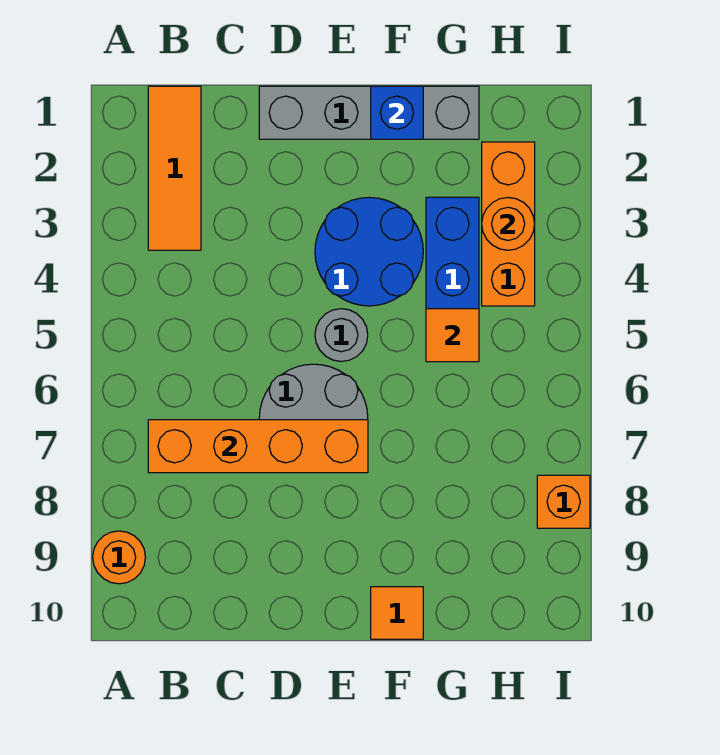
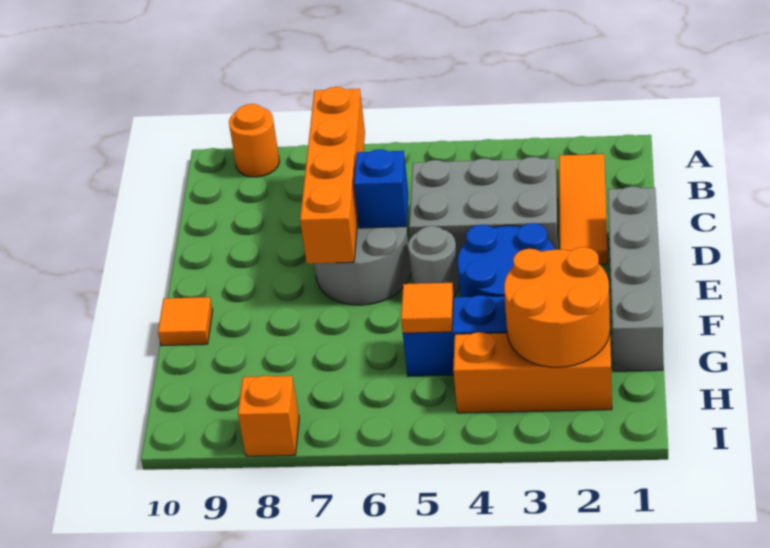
orange 1x3 tile [148,86,201,250] -> orange 1x3 tile turned to [559,154,608,264]
none -> grey 2x3 brick [409,157,558,265]
blue 1x1 brick [371,86,423,139] -> blue 1x1 brick moved to [354,149,409,228]
orange 1x1 round brick [482,198,535,250] -> orange 2x2 round brick [504,247,610,367]

